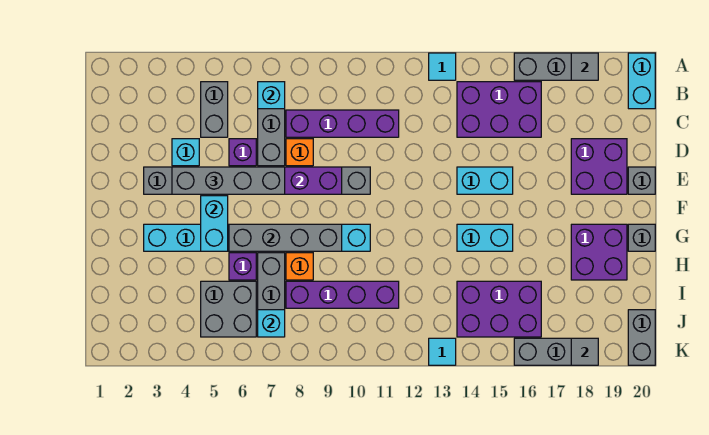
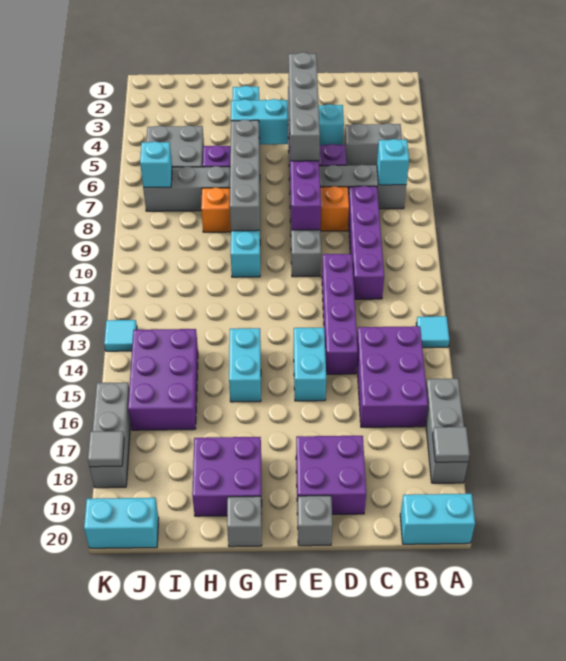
purple 1x4 brick [286,281,399,308] -> purple 1x4 brick moved to [322,254,358,374]
grey 1x2 brick [628,310,655,365] -> cyan 1x2 brick [84,498,159,548]

